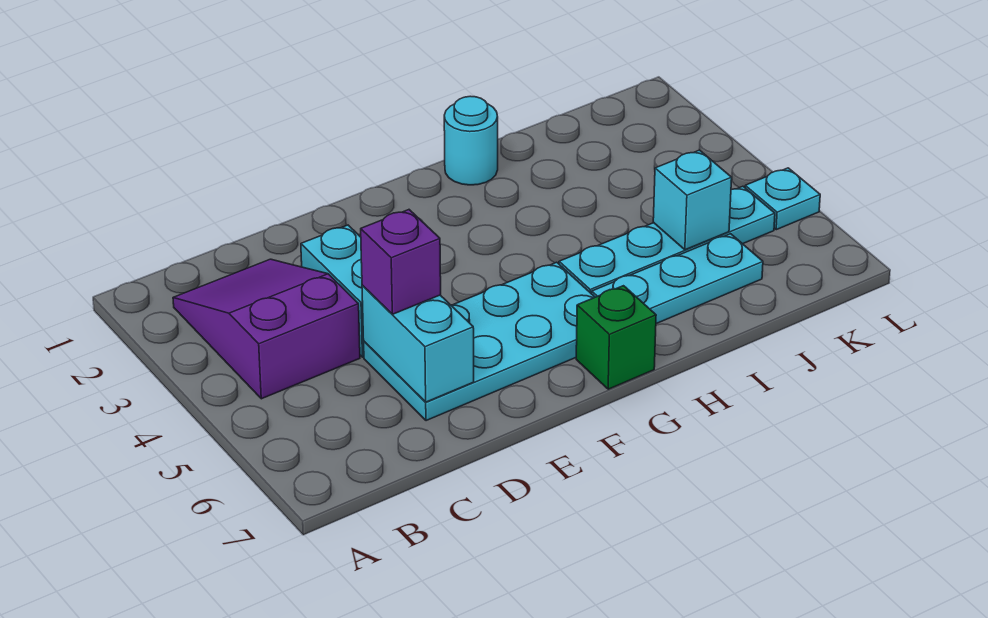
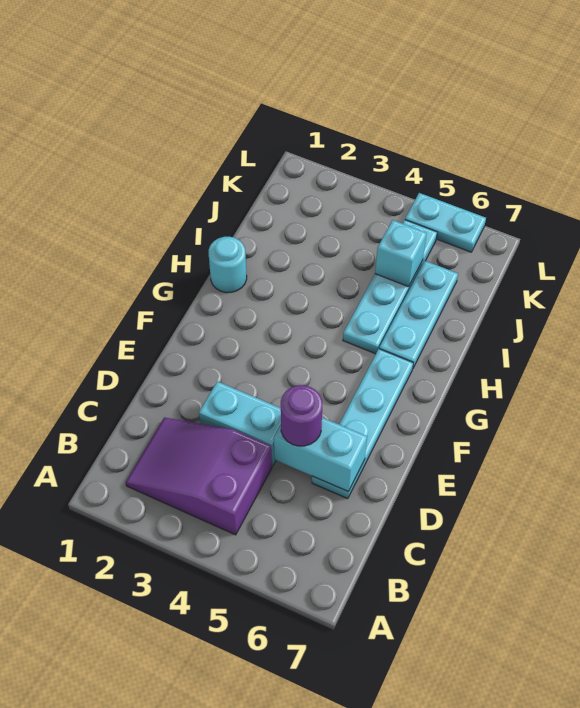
cyan 2x4 plate [364,262,595,421] -> cyan 1x4 plate [312,349,413,499]
purple 1x1 brick [361,210,441,314] -> purple 1x1 round brick [281,385,322,446]
green 1x1 brick [576,286,656,389] -> none
cyan 1x1 plate [745,168,820,230] -> cyan 1x2 plate [405,193,486,252]

